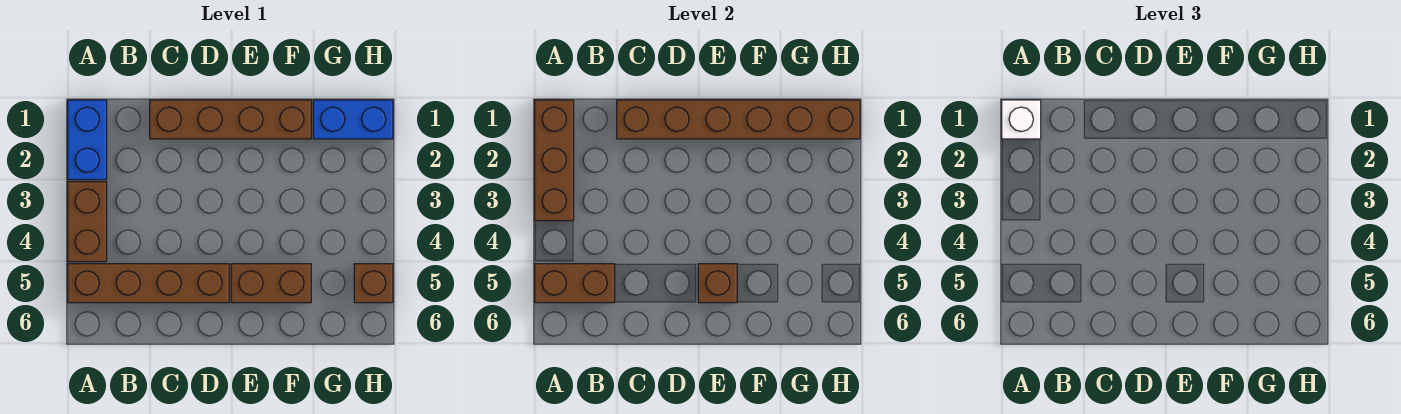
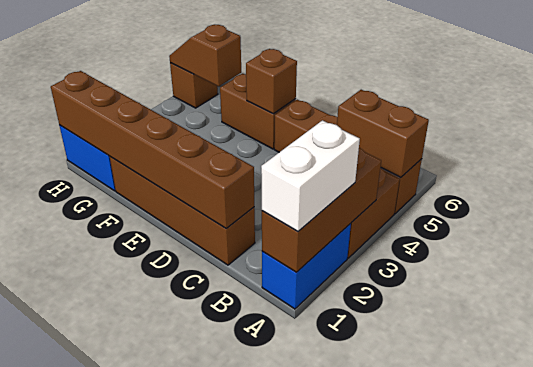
white 1x1 brick [1002,100,1041,139] -> white 1x2 brick [261,120,360,232]
none -> brown 1x2 slope [169,25,241,87]

